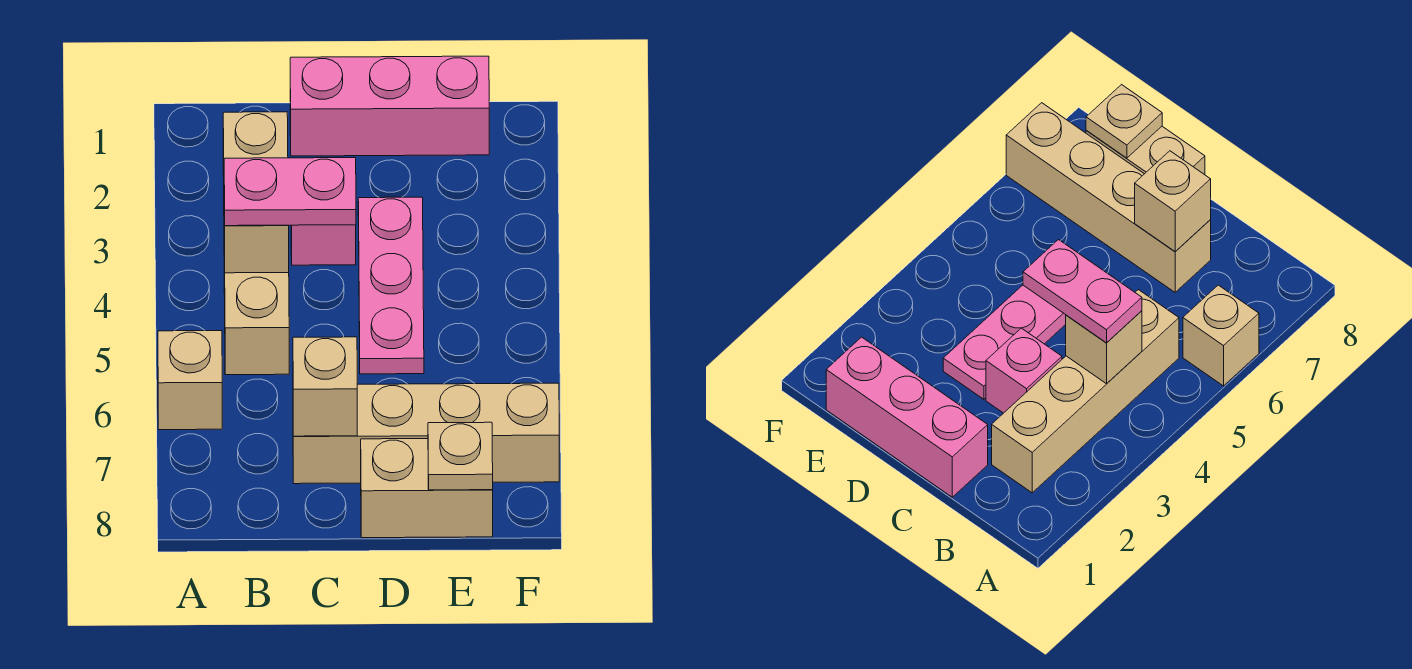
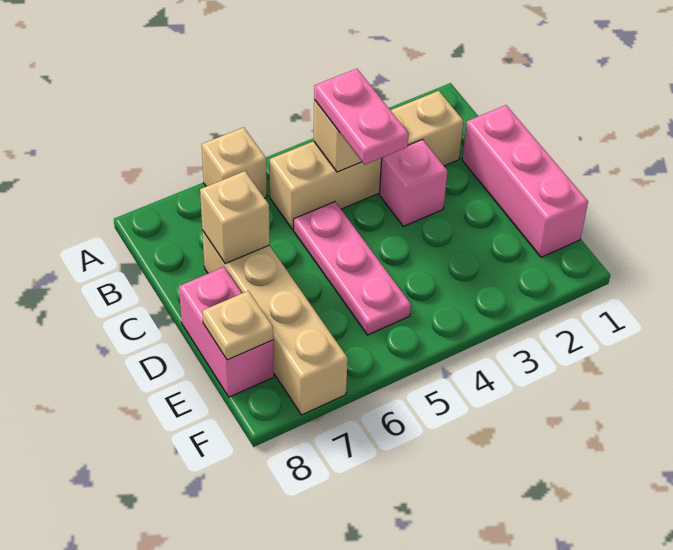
pink 1x3 plate [358,197,424,374] -> pink 1x3 plate turned to [294,202,411,335]
tan 1x2 brick [361,439,493,538] -> pink 1x2 brick [179,267,274,397]

